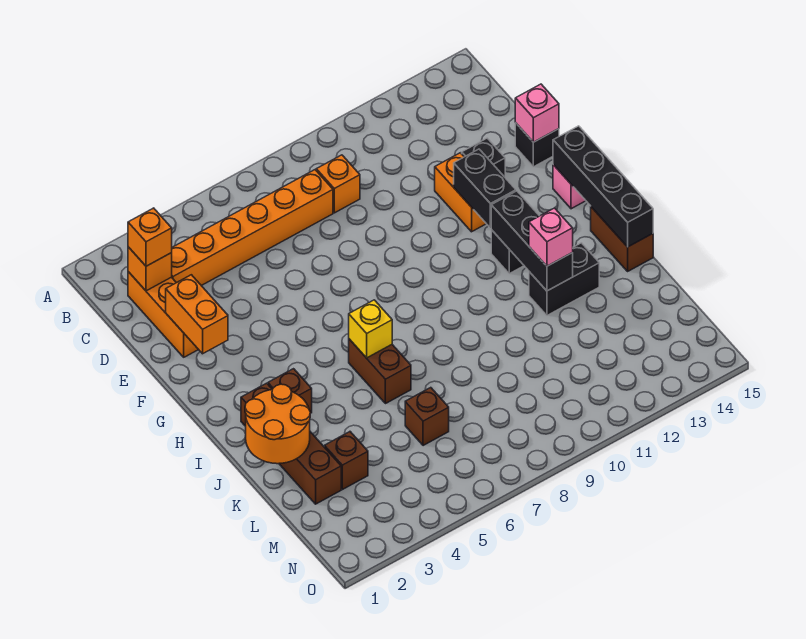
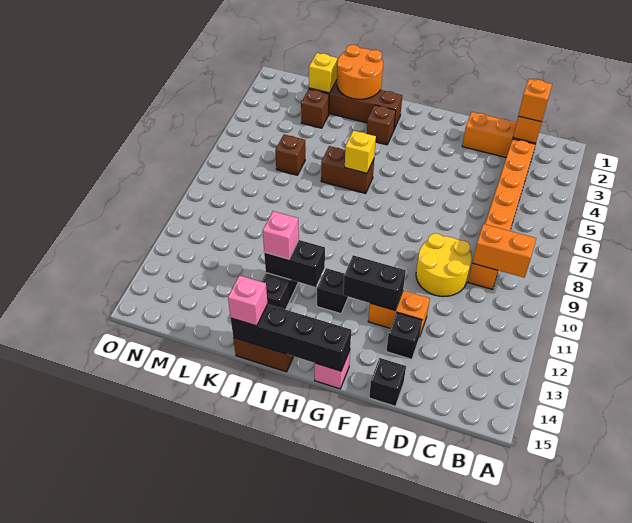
none -> yellow 2x2 round brick [416,233,472,297]
orange 1x2 brick [166,275,228,354] -> orange 1x2 brick moved to [473,224,536,278]
pink 1x1 brick [515,84,559,142] -> pink 1x1 brick moved to [228,275,268,326]
black 1x3 brick [491,191,573,291] -> black 1x2 brick [264,240,325,287]
none -> yellow 1x1 brick [309,53,337,93]

